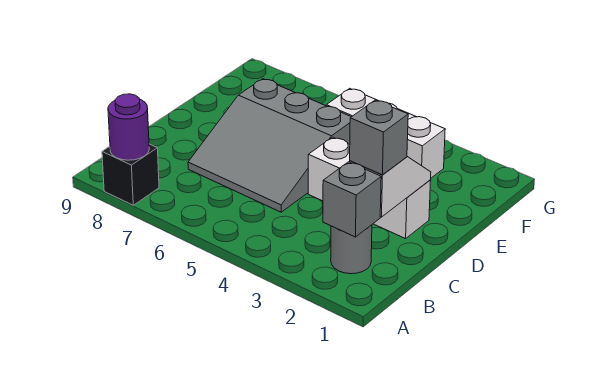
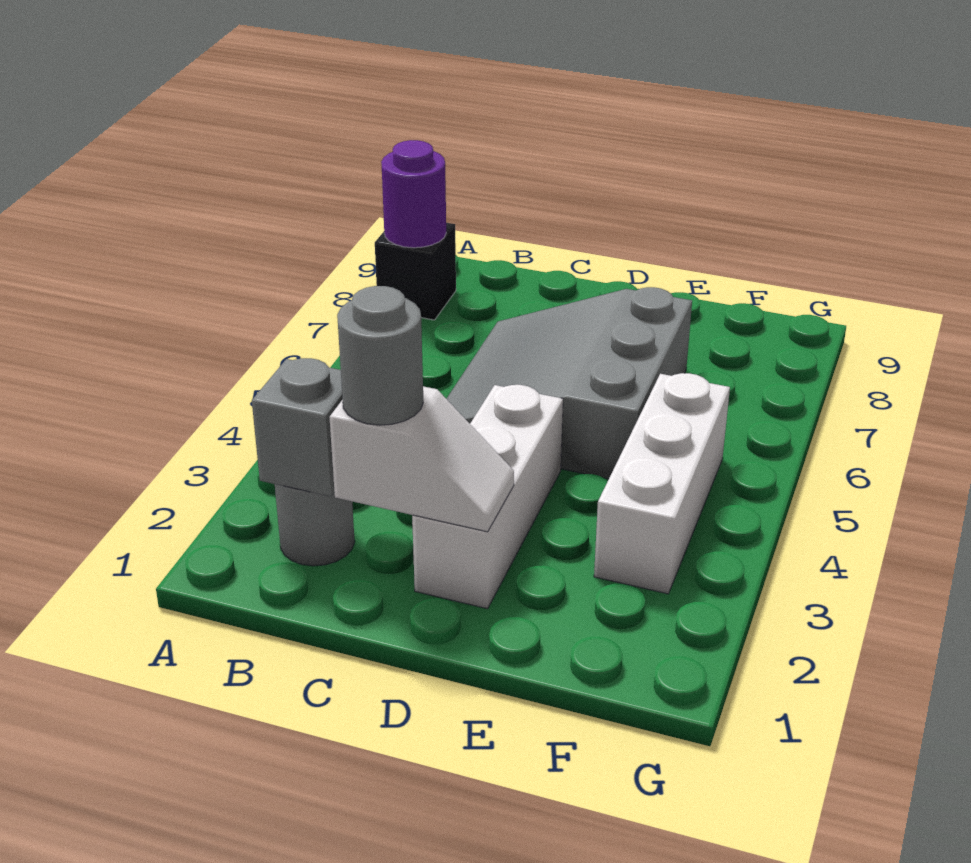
grey 1x1 brick [350,100,408,175] -> grey 1x1 round brick [337,286,423,425]

